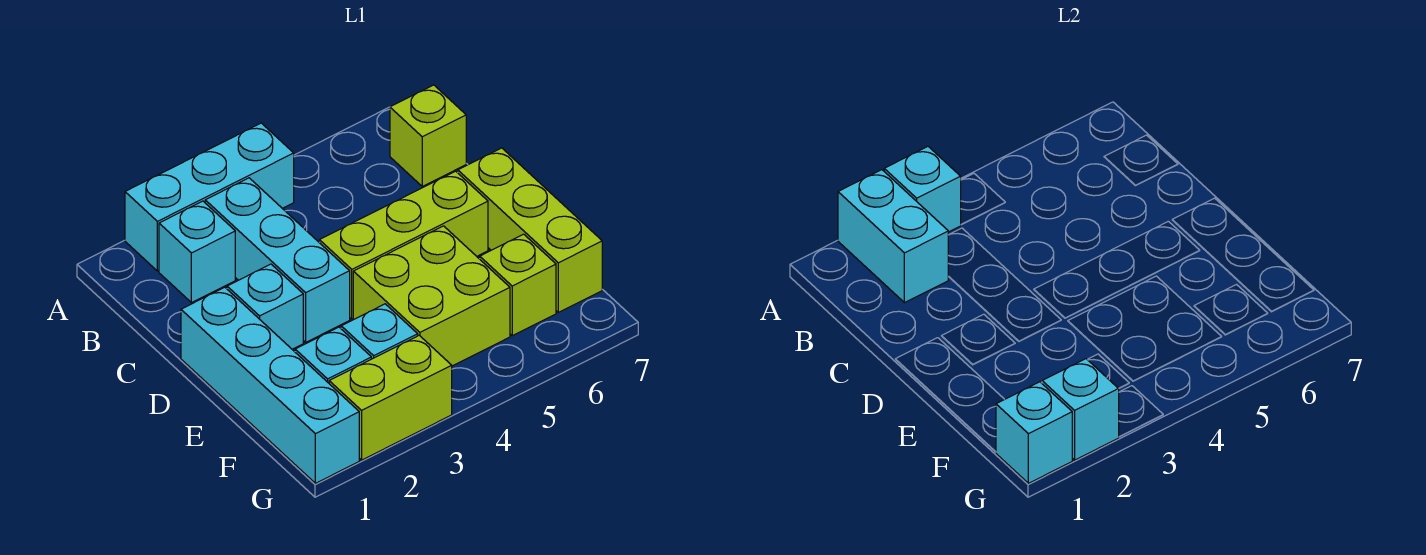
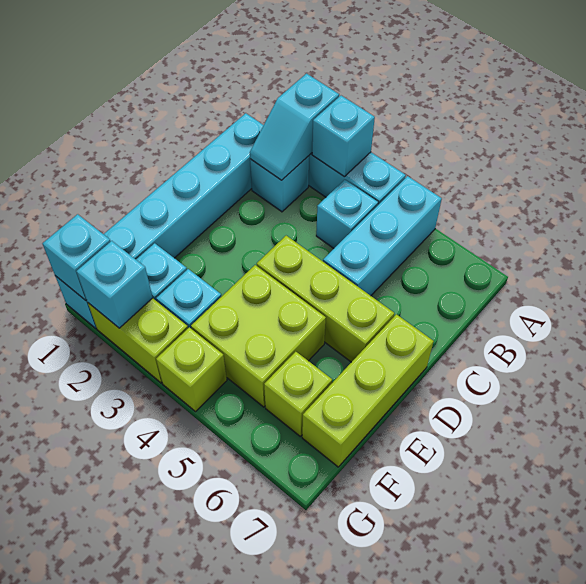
cyan 1x2 brick [838,170,948,303] -> cyan 1x2 slope [250,74,339,180]
cyan 1x3 brick [205,178,350,342] -> cyan 1x3 brick moved to [323,176,442,296]
lime 1x1 brick [390,85,466,186] -> lime 1x1 brick moved to [156,327,227,412]
cyan 1x4 brick [181,287,359,483] -> cyan 1x6 brick [55,113,264,328]
cyan 1x1 brick [227,264,303,349] -> cyan 1x1 brick moved to [316,180,378,248]

